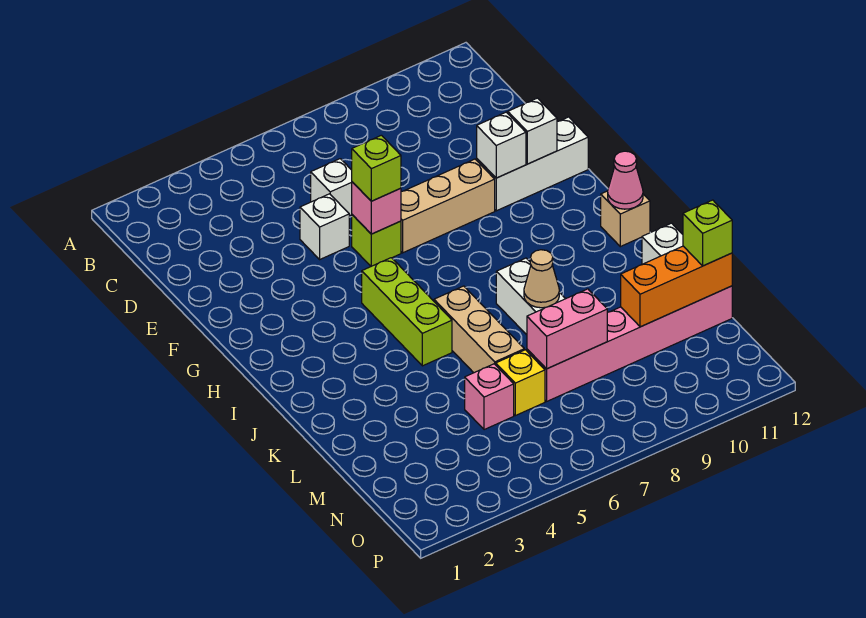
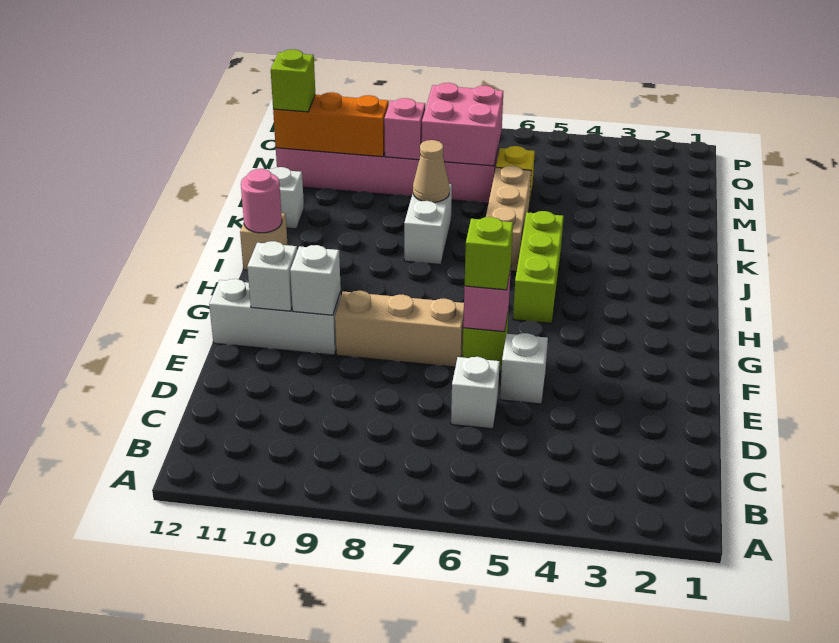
pink 1x1 cone [608,151,643,209] -> pink 1x1 round brick [241,169,282,233]
pink 1x1 brick [465,364,514,430] -> pink 1x1 brick moved to [384,98,425,160]
pink 1x2 brick [527,289,607,369] -> pink 2x2 brick [422,83,503,166]

